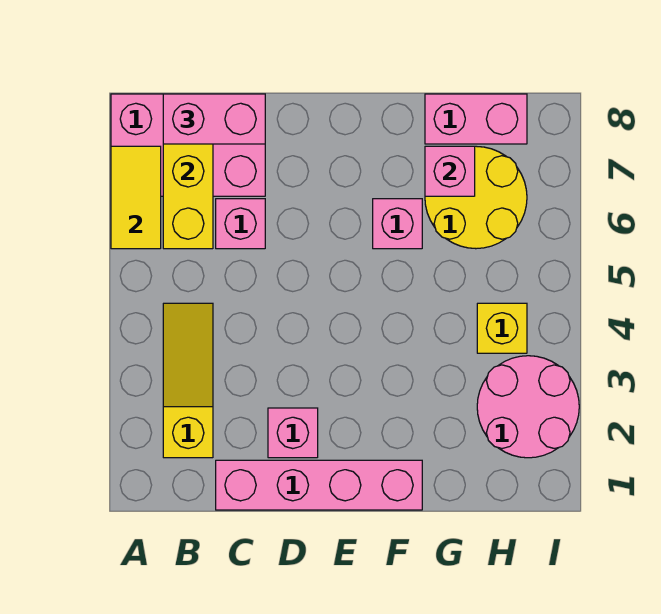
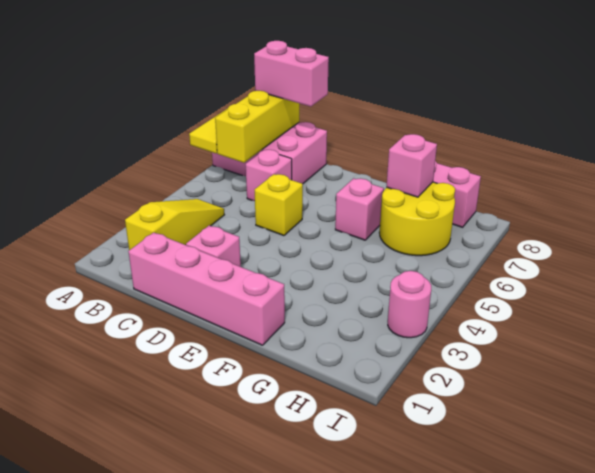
pink 2x2 round brick [477,356,579,458] -> pink 1x1 round brick [388,271,431,338]
yellow 1x1 brick [477,303,527,353] -> yellow 1x1 brick moved to [255,174,303,236]

